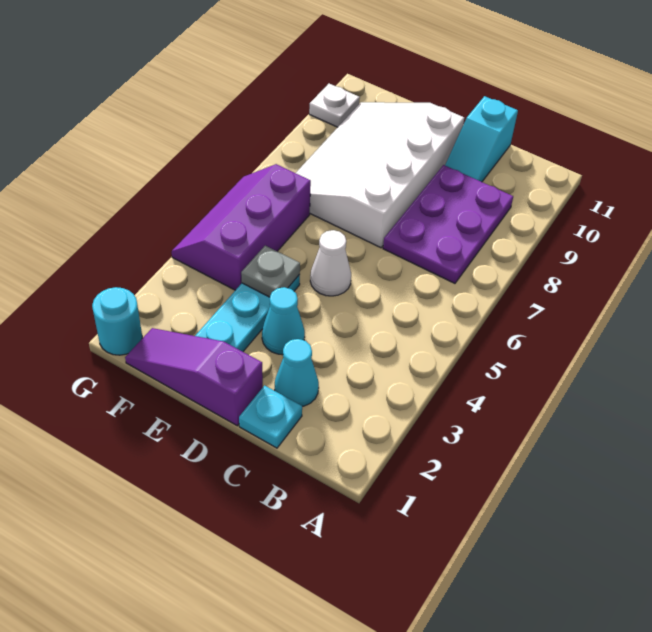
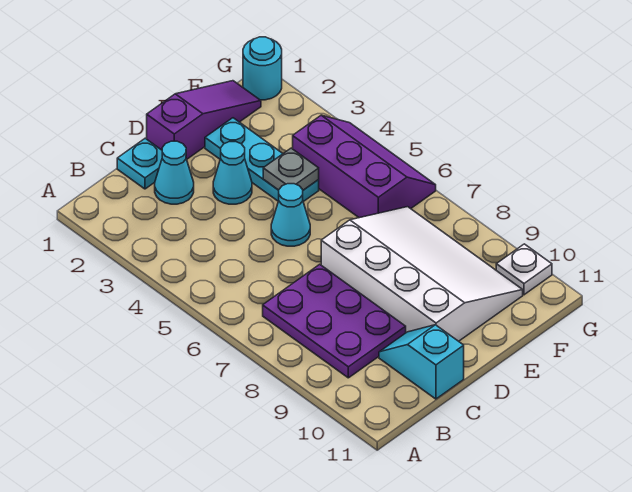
white 1x1 cone [310,230,351,296] -> cyan 1x1 cone [271,184,310,246]

